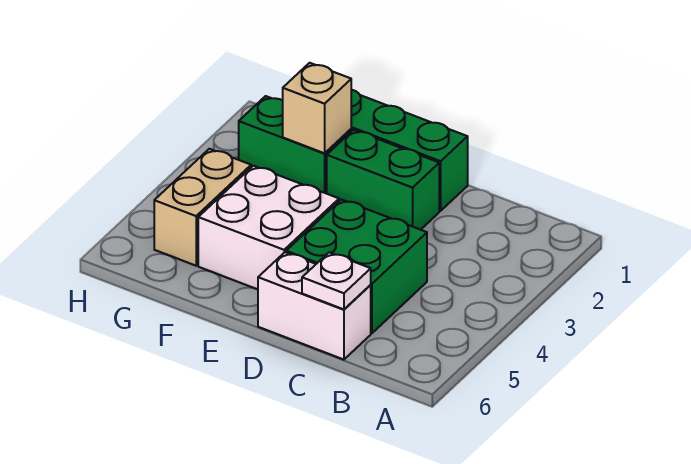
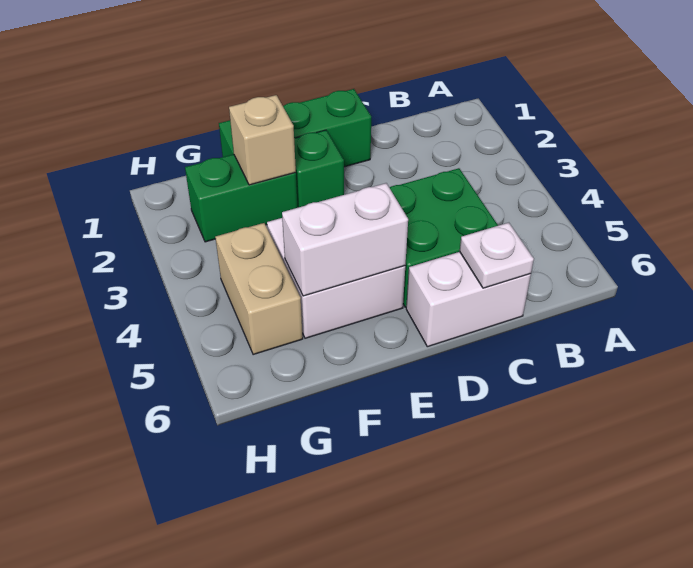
green 1x2 brick [327,130,439,230] -> green 1x1 brick [294,130,344,208]
none -> white 1x2 brick [282,183,408,296]

